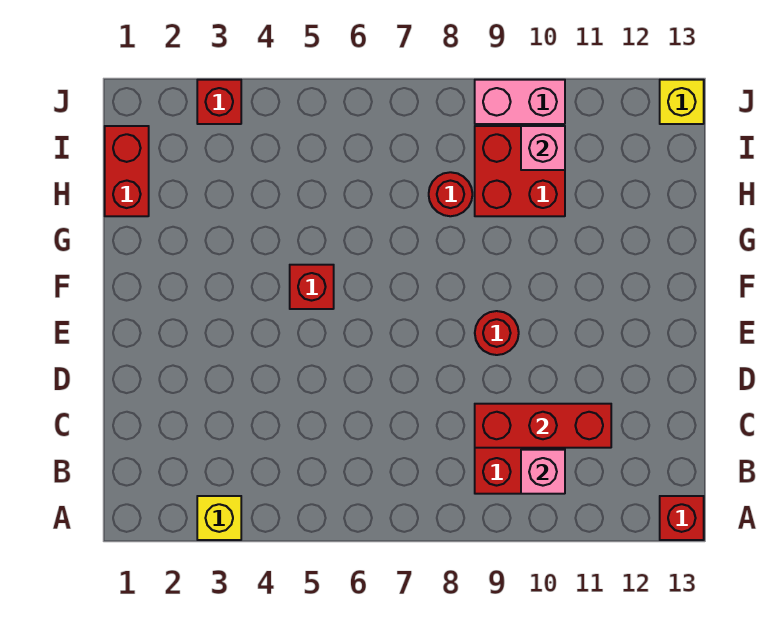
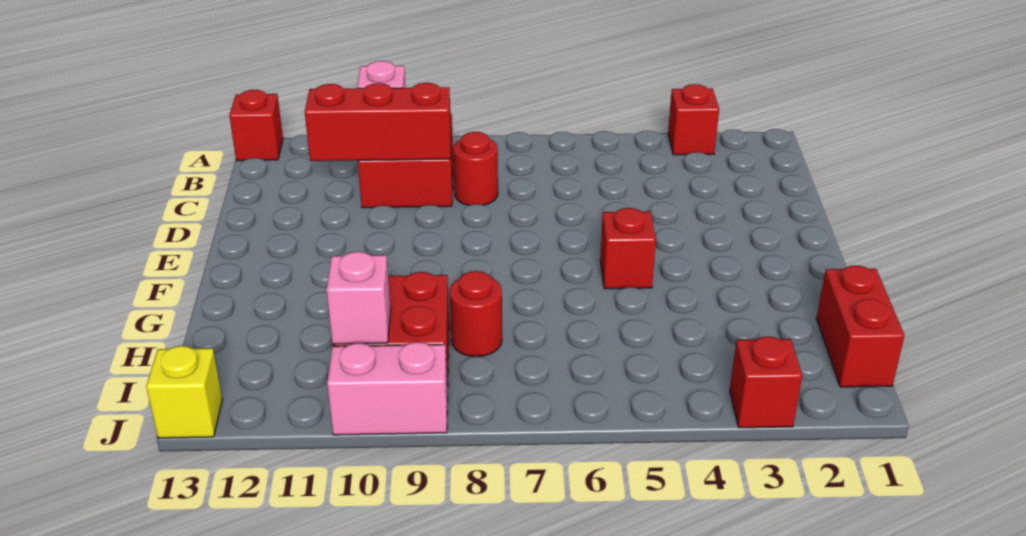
yellow 1x1 brick [197,496,241,540] -> red 1x1 brick [668,84,719,155]
red 1x1 round brick [475,311,519,355] -> red 1x1 round brick moved to [453,132,498,205]

